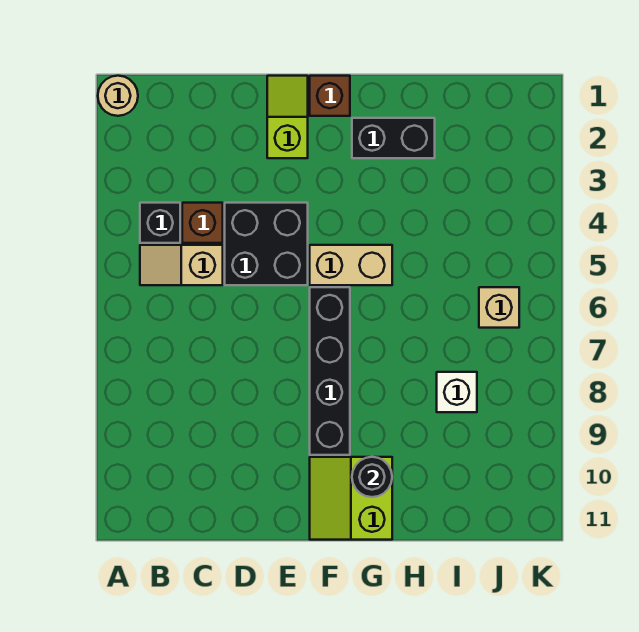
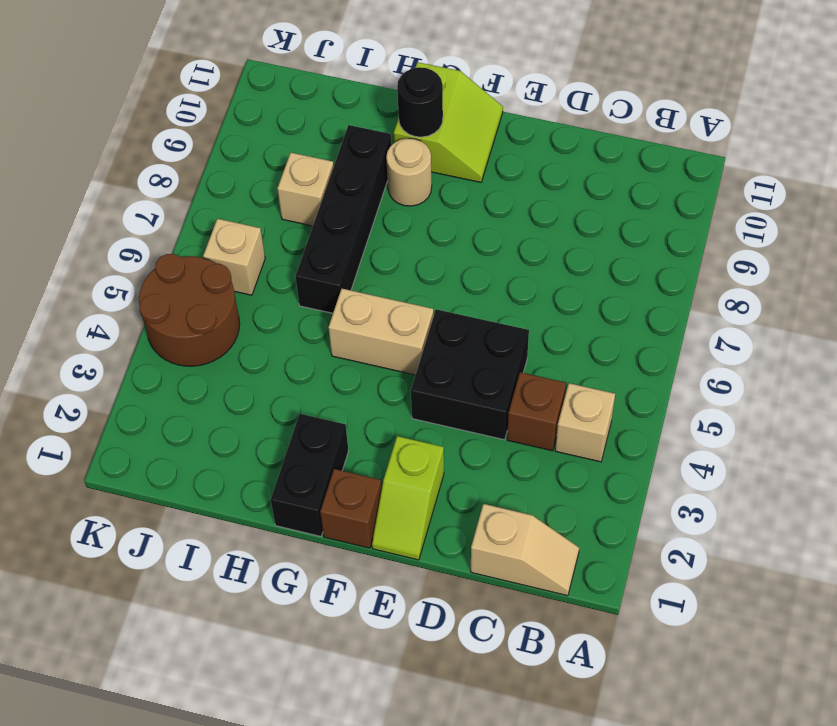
tan 1x1 round brick [98,76,138,116] -> tan 1x1 round brick moved to [386,138,432,206]
black 1x1 brick [140,203,180,243] -> tan 1x1 brick [555,383,615,462]
tan 1x2 slope [140,245,223,285] -> tan 1x2 slope moved to [471,504,579,596]
black 1x4 brick [310,287,350,455] -> black 1x4 brick moved to [295,125,391,313]
black 1x2 brick [352,118,435,158] -> black 1x2 brick turned to [271,414,349,536]
white 1x1 brick [437,372,477,412] -> tan 1x1 brick [277,153,334,226]
none -> brown 2x2 round brick [139,254,240,366]

